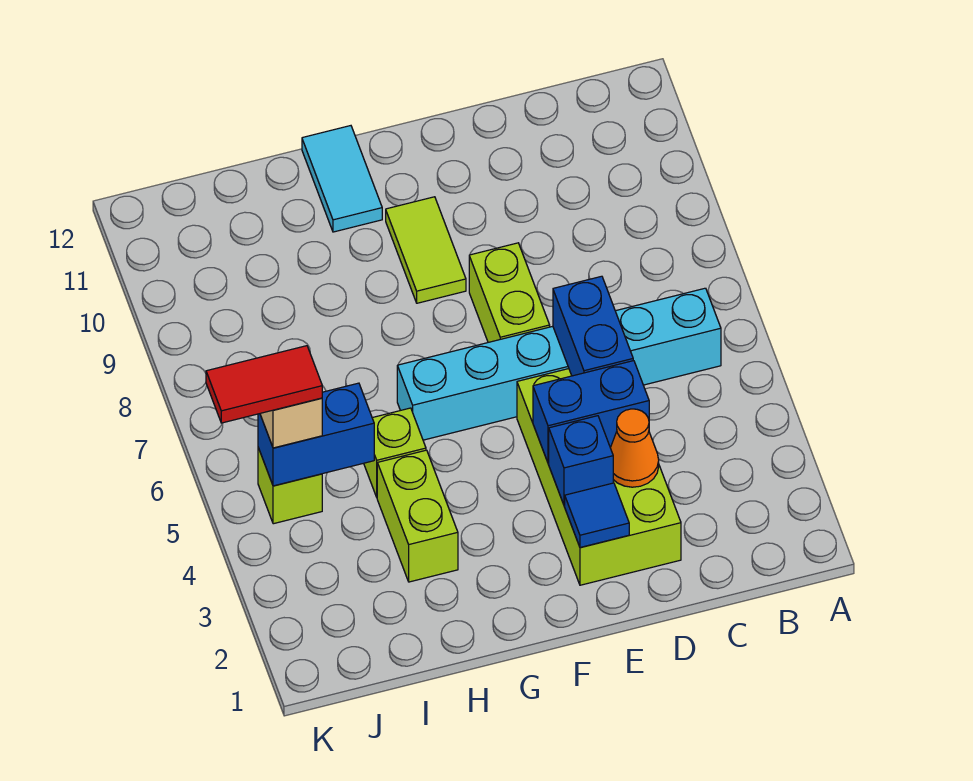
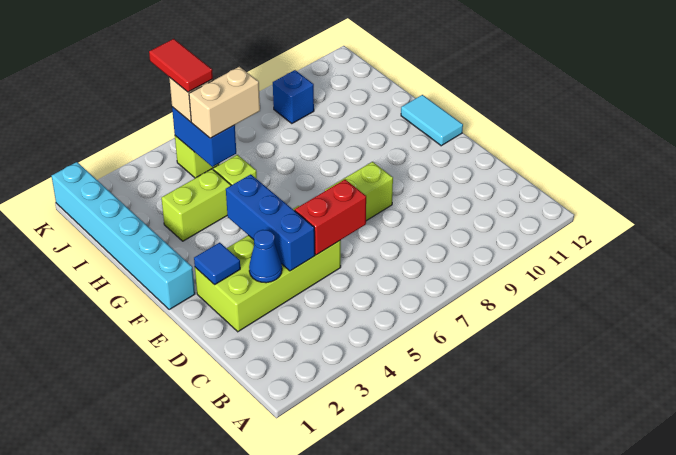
cyan 1x6 brick [397,288,721,440] -> cyan 1x6 brick moved to [52,162,195,310]
orange 1x1 cone [610,409,659,487] -> blue 1x1 cone [249,230,282,283]
blue 1x2 brick [533,361,649,463] -> blue 1x3 brick [226,174,315,271]
blue 1x2 brick [553,276,633,376] -> red 1x2 brick [295,179,366,255]
blue 1x1 brick [549,416,613,505] -> blue 1x1 brick moved to [273,70,314,124]
lime 1x2 tile [386,197,466,303] -> none
cyan 1x2 tile [302,126,382,232] -> cyan 1x2 tile turned to [401,95,463,146]
none -> tan 1x2 brick [189,67,260,138]

